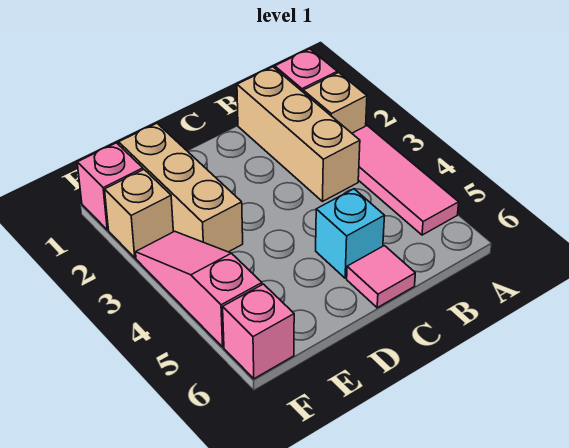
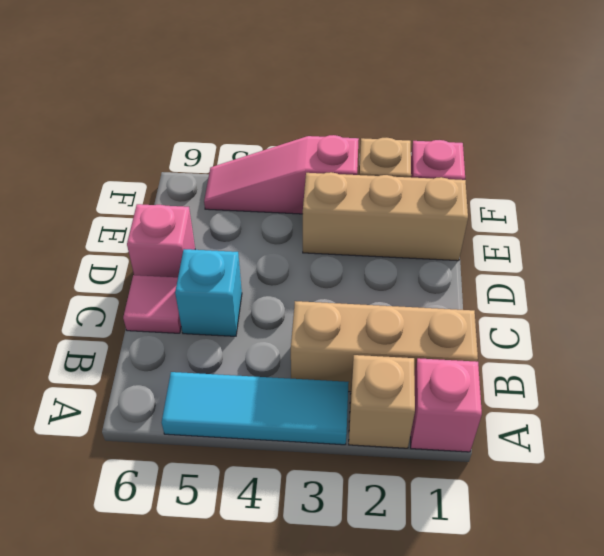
pink 1x3 tile [352,126,459,235] -> cyan 1x3 tile [162,372,349,445]
pink 1x3 slope [136,231,262,347] -> pink 1x3 slope turned to [204,135,359,214]
pink 1x1 brick [223,284,294,379] -> pink 1x1 brick moved to [127,204,195,277]

